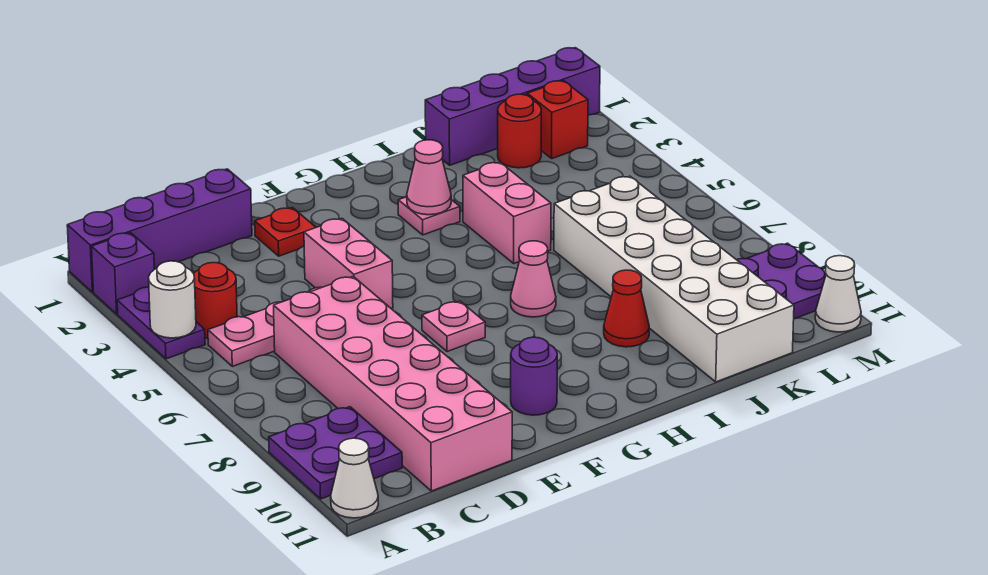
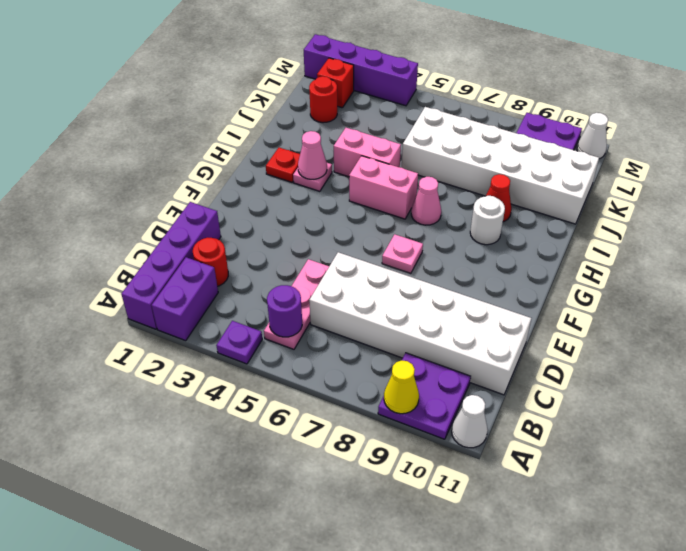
purple 1x1 brick [92,233,154,314] -> purple 1x2 brick [152,257,218,341]
purple 1x2 plate [117,287,205,359] -> purple 1x1 plate [216,321,262,364]
white 1x1 round brick [149,261,196,338] -> white 1x1 round brick moved to [470,196,505,245]
none -> yellow 1x1 cone [384,361,419,414]
red 1x1 round brick [193,263,237,339] -> red 1x1 round brick moved to [193,238,228,286]
pink 2x6 brick [274,277,512,491] -> white 2x6 brick [309,252,531,395]
red 1x1 plate [255,208,316,256] -> red 1x1 plate moved to [266,148,300,182]
pink 1x2 brick [304,219,393,308] -> pink 1x2 brick moved to [349,156,418,219]
purple 1x1 round brick [511,337,557,415] -> purple 1x1 round brick moved to [267,285,302,337]
purple 1x4 brick [425,48,600,165] -> purple 1x4 brick turned to [304,34,418,106]

